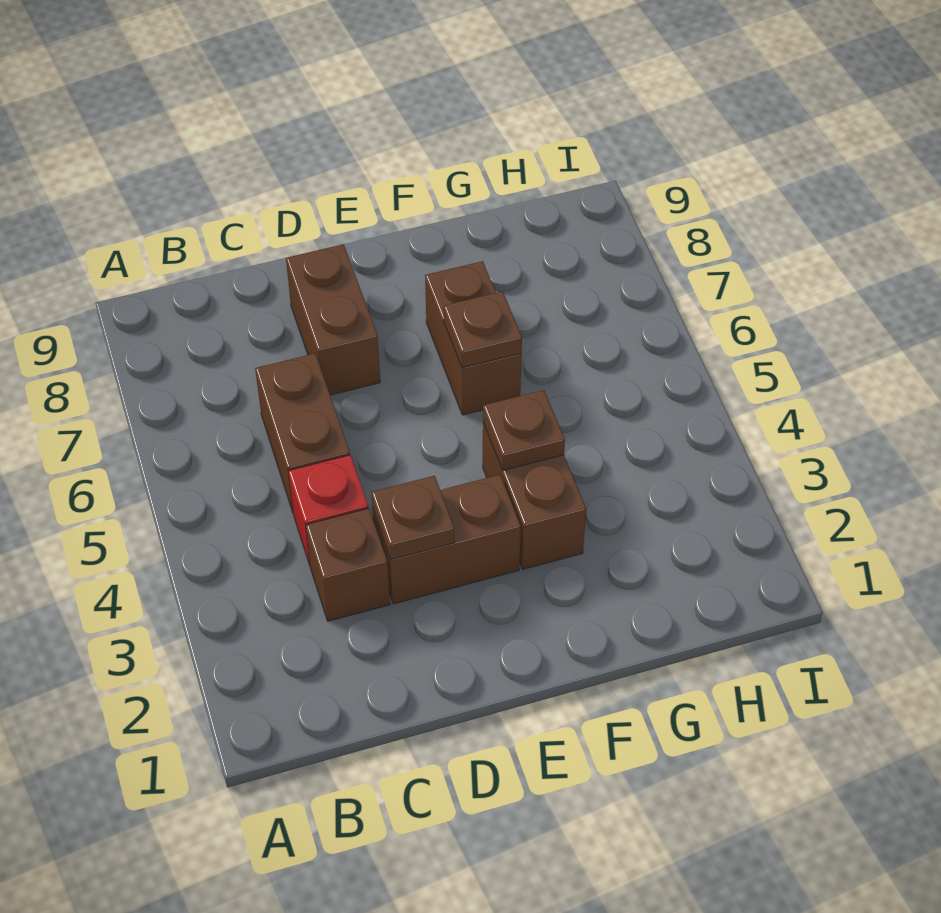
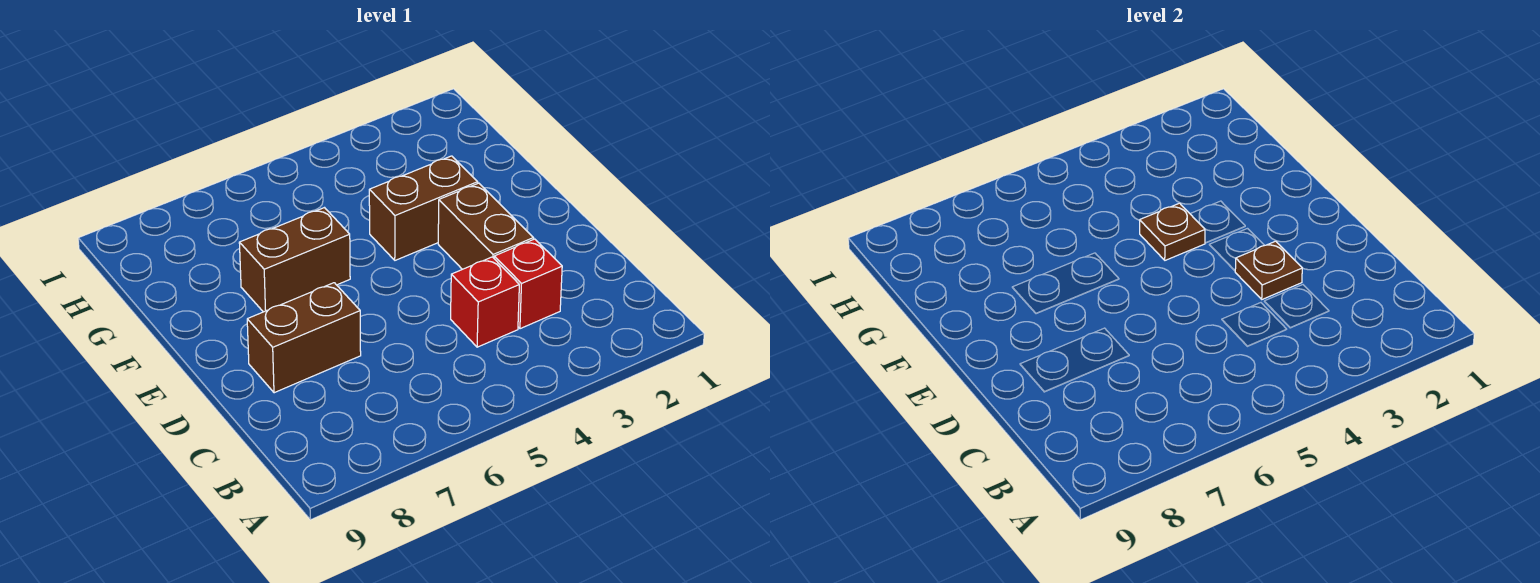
brown 1x1 brick [306,508,390,621] -> red 1x1 brick [494,239,562,329]
brown 1x2 brick [255,354,350,512] -> none
brown 1x1 plate [443,291,522,368] -> none

